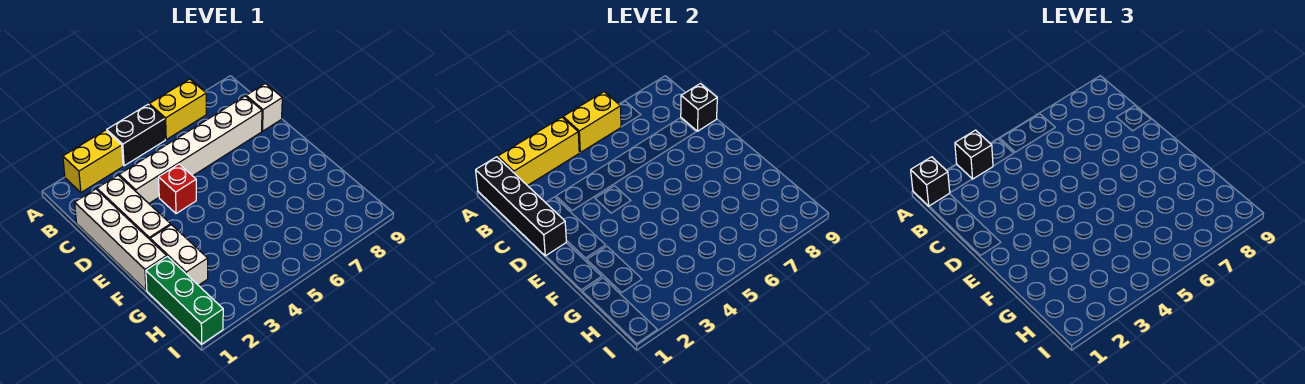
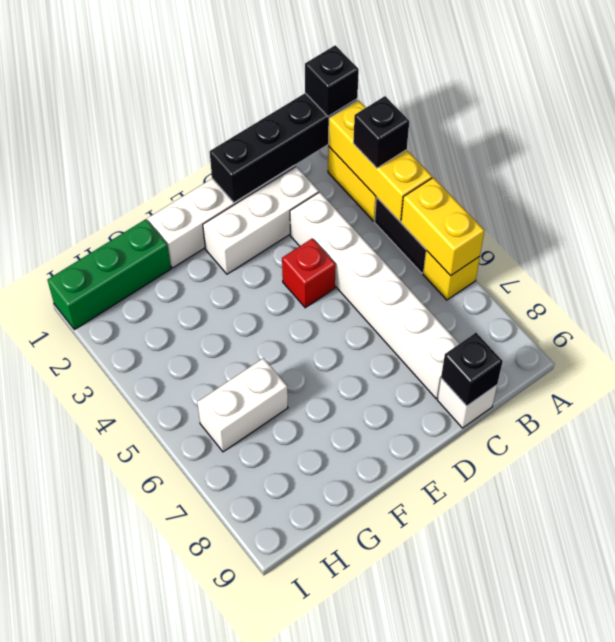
yellow 1x2 brick [149,79,206,139] -> yellow 1x1 brick [423,250,480,300]
white 1x2 brick [150,225,208,285] -> white 1x2 brick moved to [197,358,288,452]

